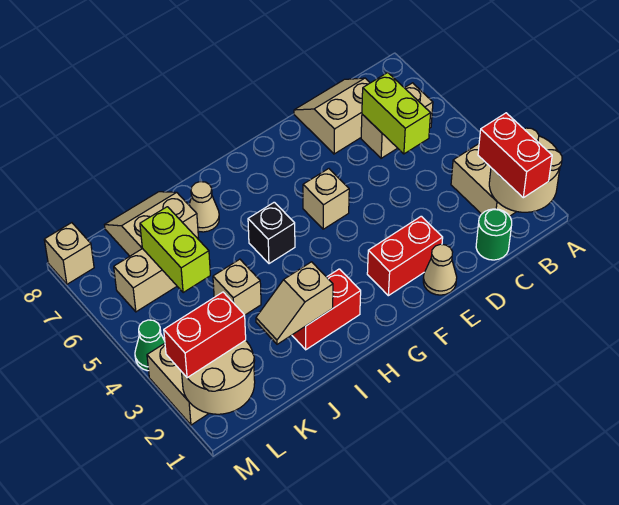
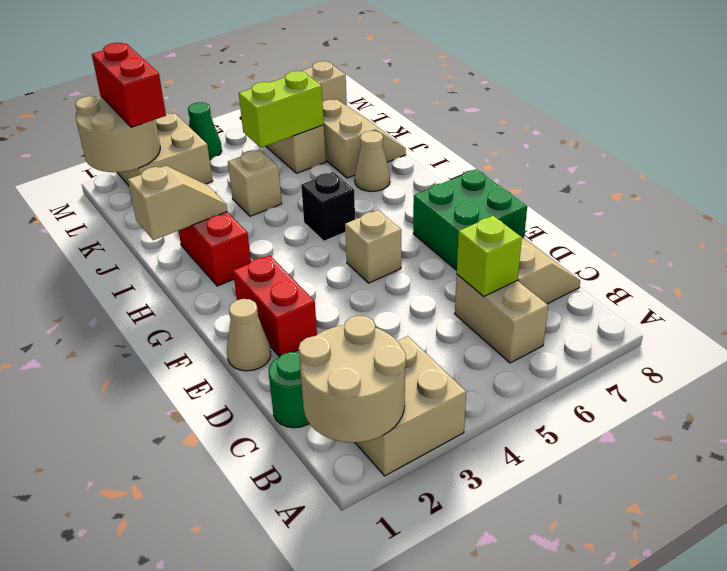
red 1x2 brick [478,113,552,198] -> none
lime 1x2 brick [362,73,431,154] -> lime 1x1 brick [457,216,522,296]
none -> green 2x2 brick [413,169,527,270]
tan 1x2 slope [256,262,333,344] -> tan 1x2 slope turned to [128,166,227,240]

